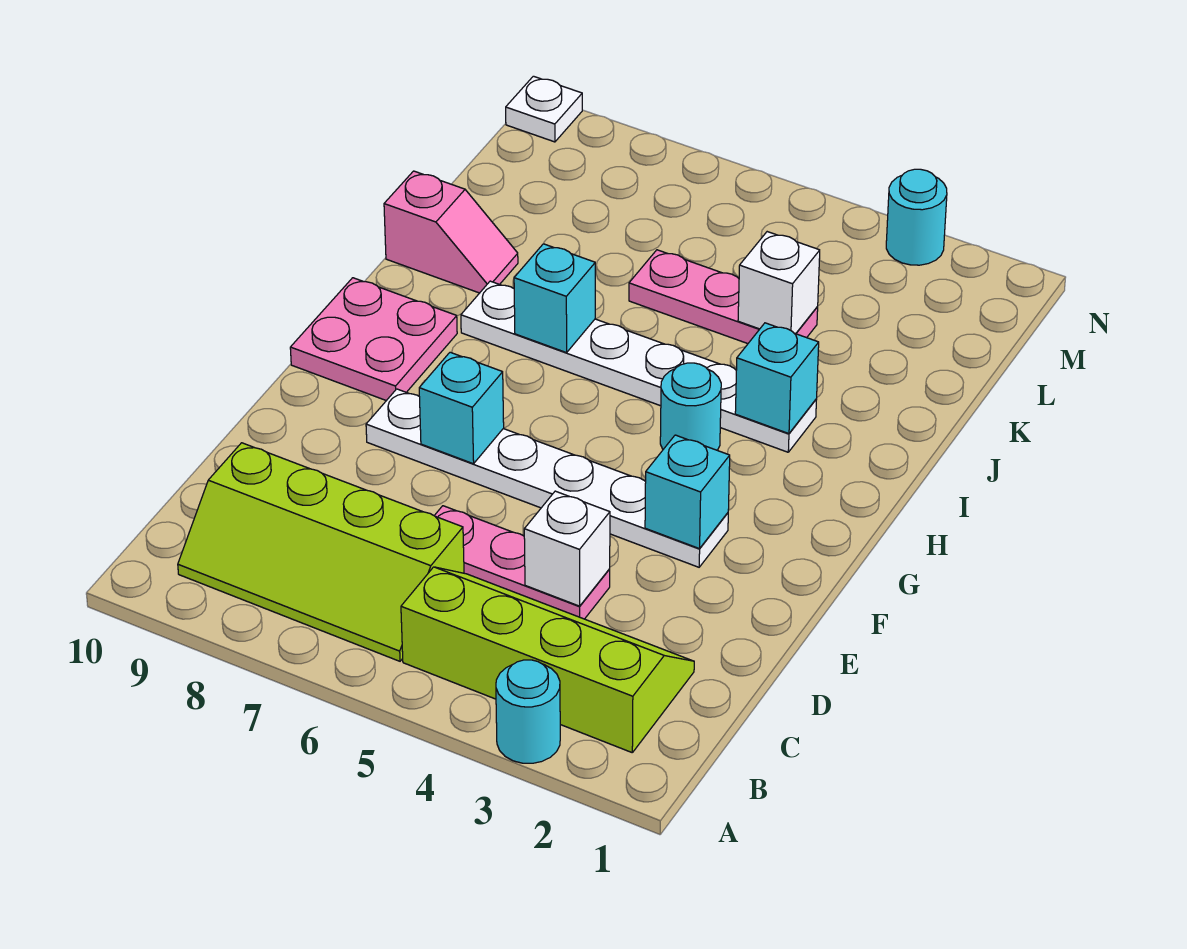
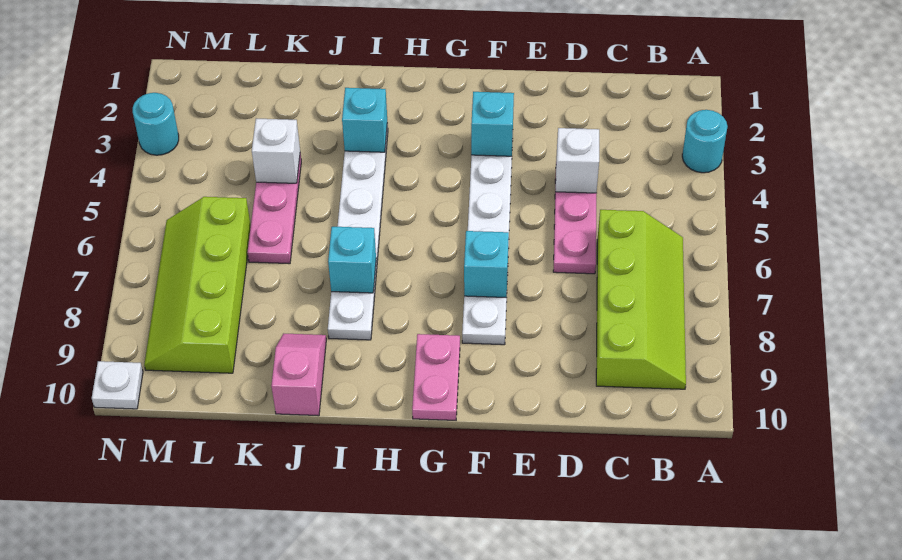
lime 2x4 slope [401,567,694,752] -> lime 2x4 slope moved to [144,197,251,373]
pink 2x2 plate [290,278,457,401] -> pink 1x2 plate [412,334,460,420]
cyan 1x1 round brick [660,363,721,450] -> none

